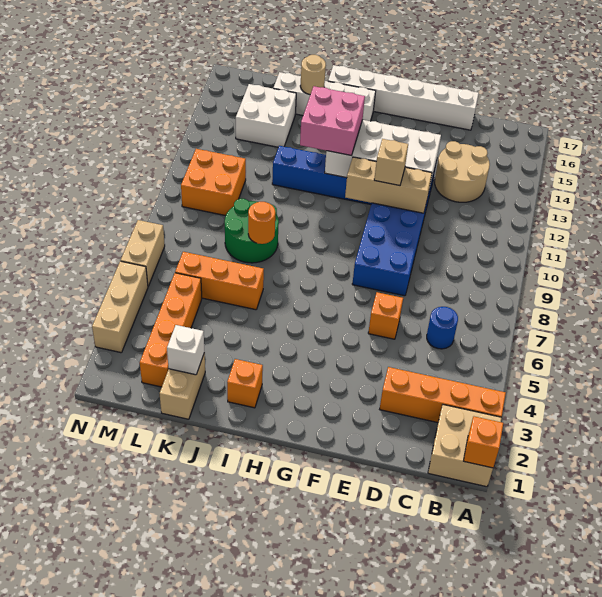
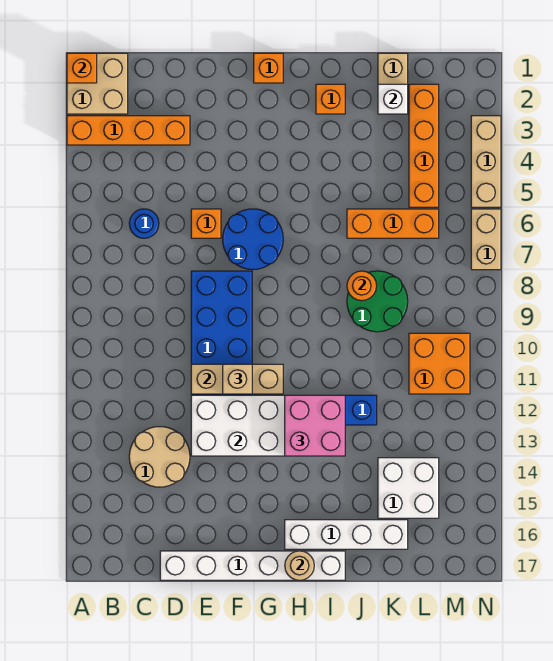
none -> blue 2x2 round brick [223,209,283,270]
none -> orange 1x1 brick [254,53,283,83]
tan 1x1 round brick [300,55,326,95] -> tan 1x1 round brick moved to [285,551,314,580]

